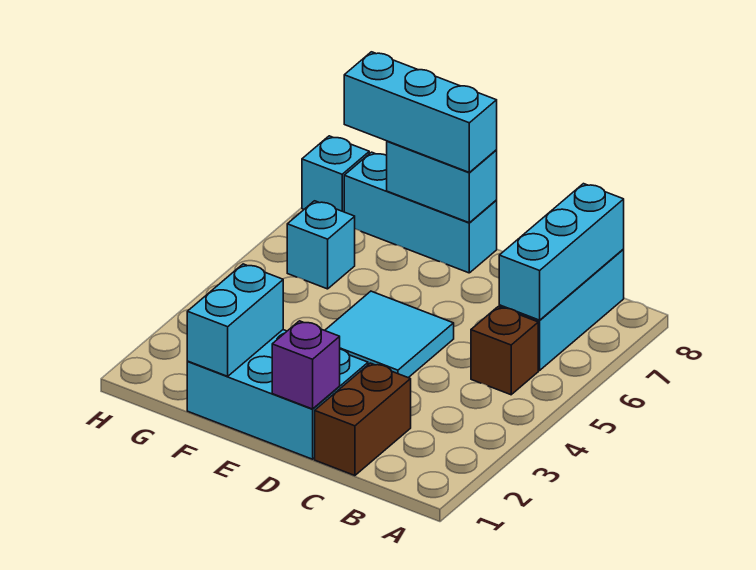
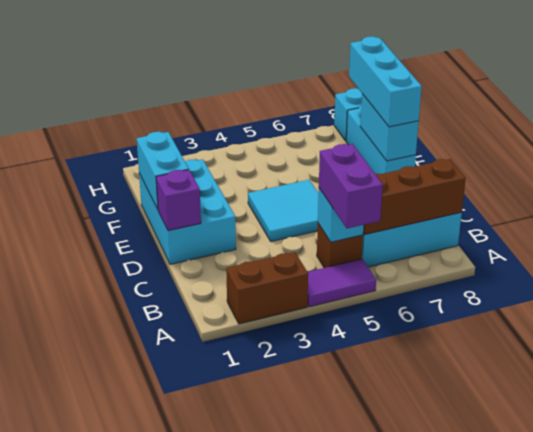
none -> purple 1x2 tile [307,259,376,307]
none -> purple 1x2 brick [319,144,383,228]
cyan 1x3 brick [499,184,624,320] -> brown 1x3 brick [363,159,466,234]
brown 1x2 brick [315,363,411,476] -> brown 1x2 brick moved to [226,252,308,324]
cyan 1x2 brick [187,264,283,376] -> cyan 1x2 brick turned to [137,132,189,209]
cyan 1x1 brick [287,201,355,289] -> cyan 1x1 brick moved to [318,188,364,242]

